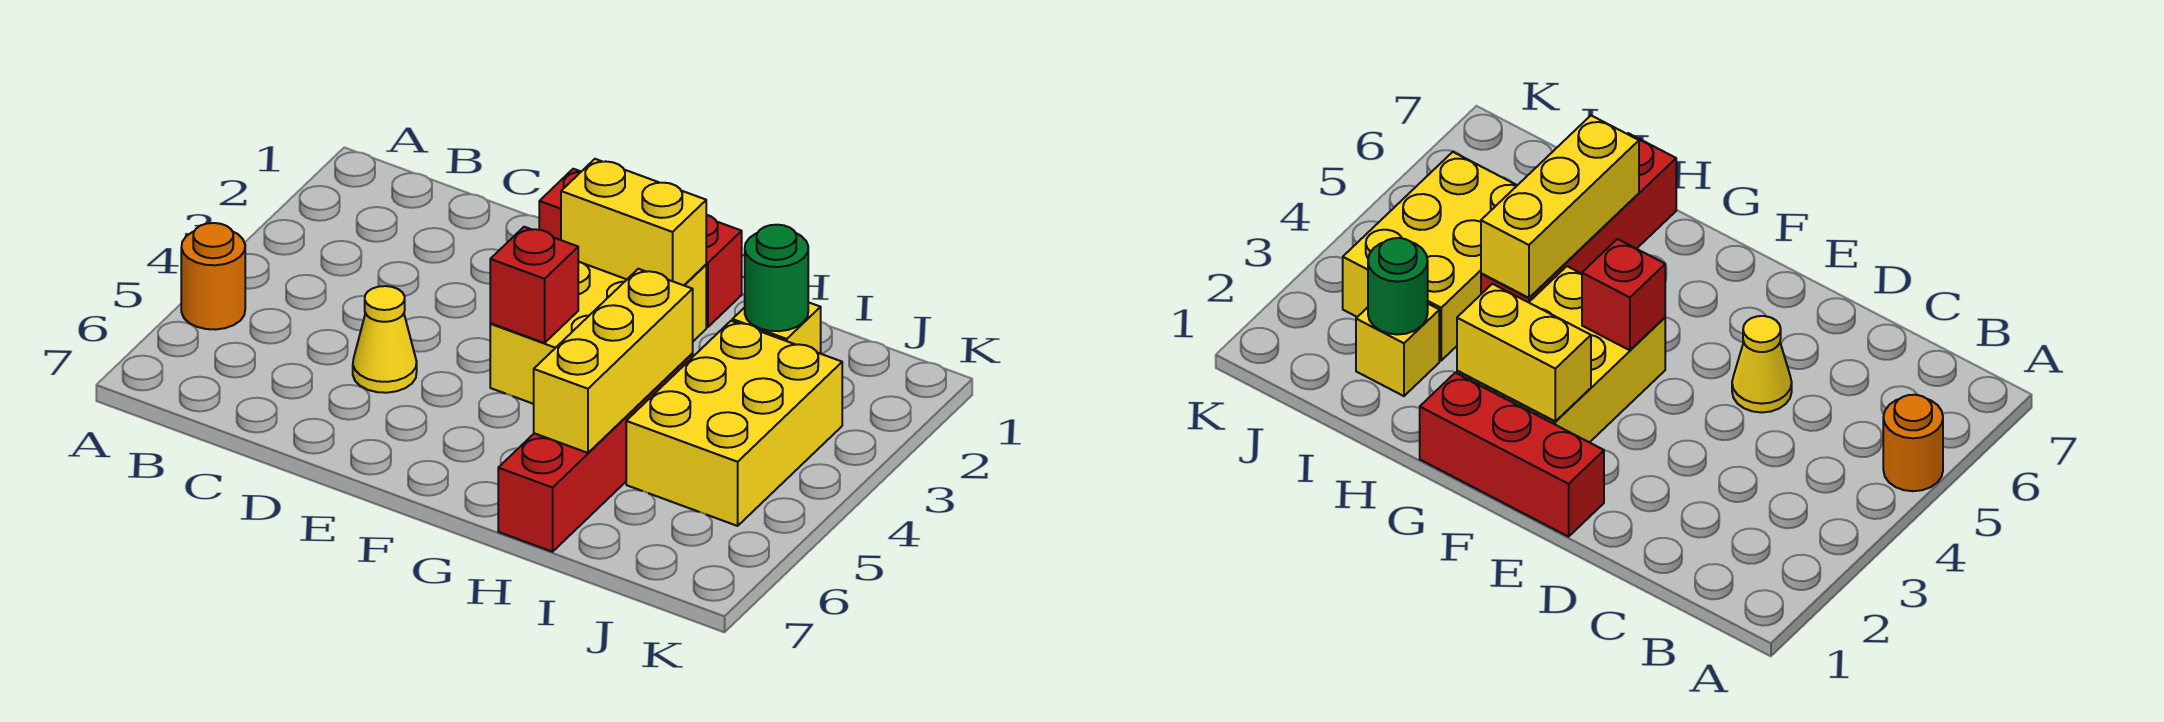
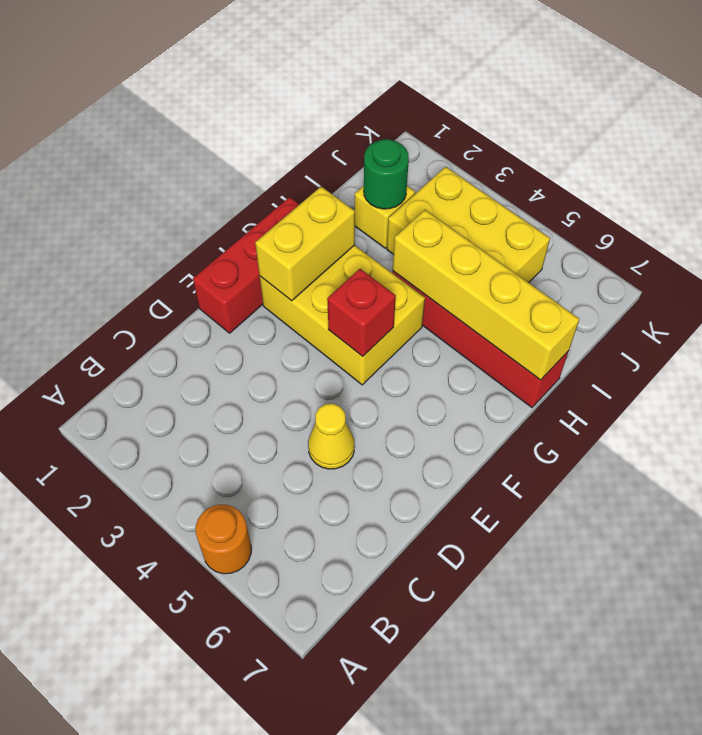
yellow 1x3 brick [534,269,693,453] -> yellow 1x4 brick [393,210,580,380]

